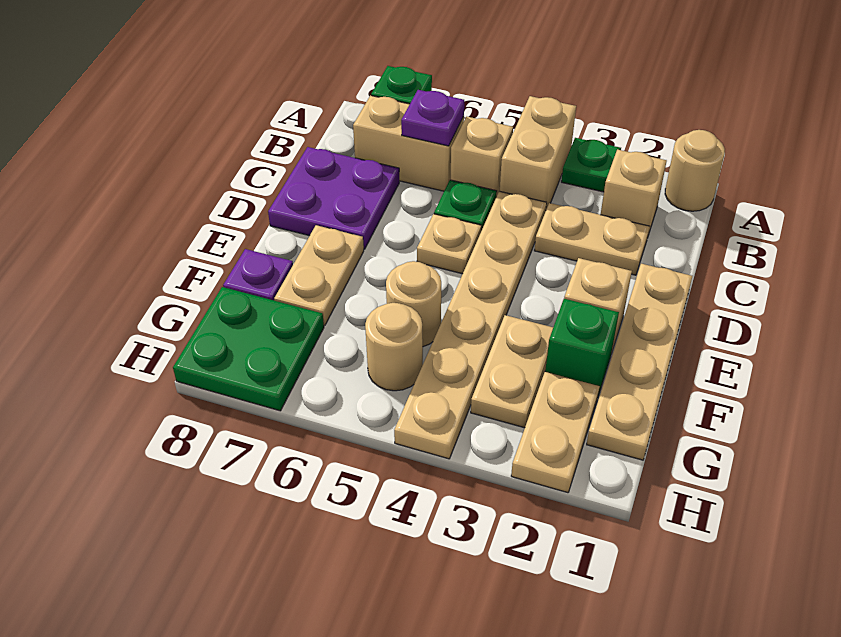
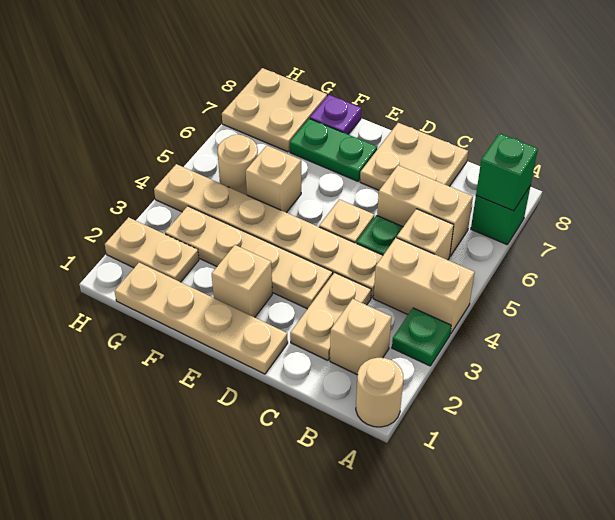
tan 1x2 brick [353,95,464,191] -> tan 1x2 brick turned to [377,165,473,256]
purple 1x1 plate [401,90,464,146] -> none
purple 2x2 plate [268,147,399,249] -> tan 2x2 plate [360,123,468,190]
tan 1x2 plate [274,225,364,325] -> green 1x2 plate [290,119,377,181]
green 1x1 brick [545,299,619,396] -> green 1x1 brick moved to [476,133,538,211]
tan 1x2 plate [471,315,553,428] -> tan 1x4 plate [165,206,333,309]
tan 1x1 round brick [386,261,441,347] -> tan 1x1 brick [246,145,301,213]
green 2x2 plate [173,287,324,411] -> tan 2x2 plate [222,68,327,152]

